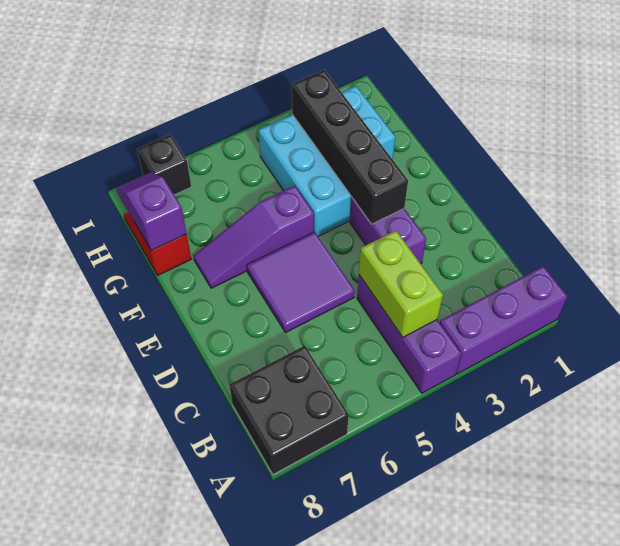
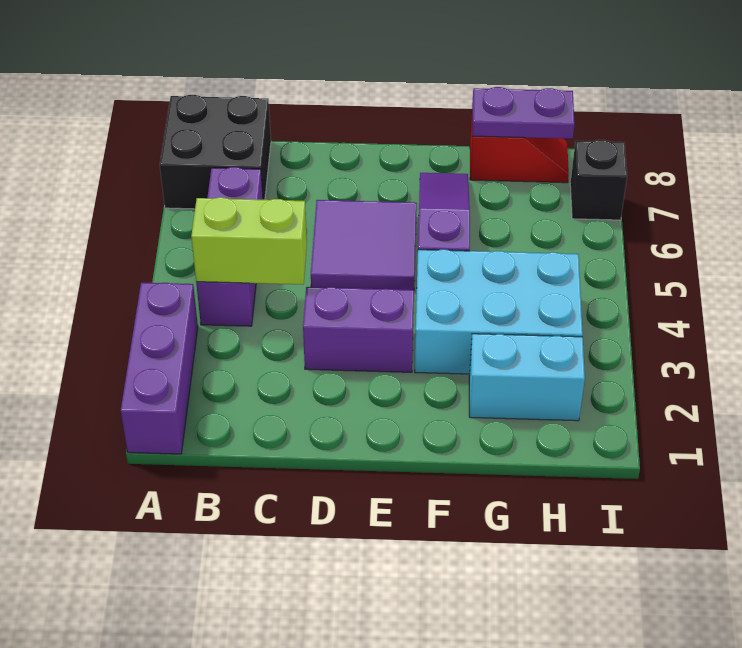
purple 1x3 brick [357,275,461,393] -> purple 1x3 brick turned to [196,167,263,326]
black 1x4 brick [292,70,408,224] -> none
purple 1x2 slope [116,172,187,251] -> purple 1x2 plate [472,87,575,139]

